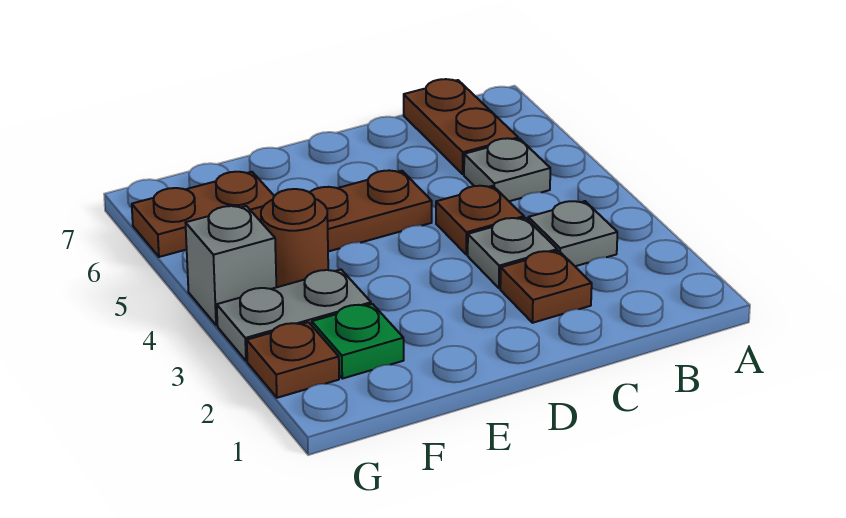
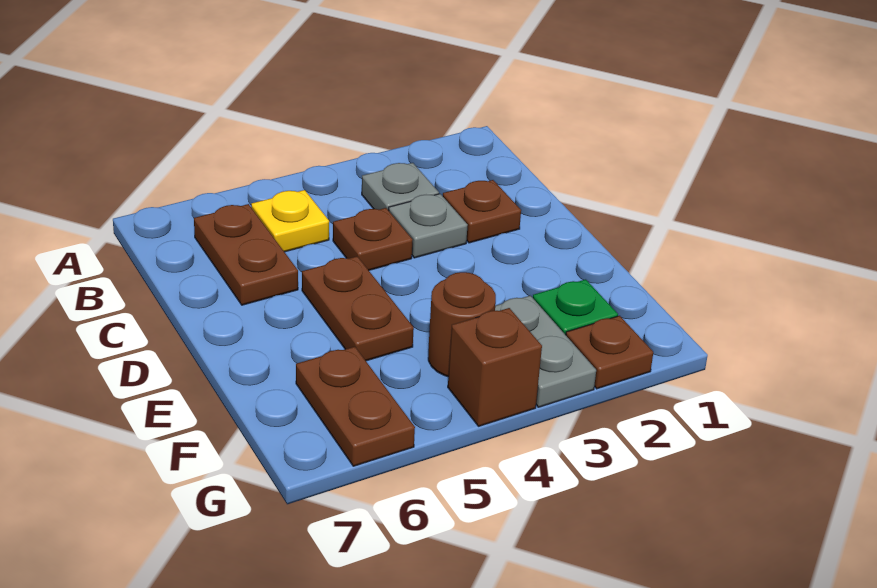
grey 1x1 plate [464,138,550,201] -> yellow 1x1 plate [251,190,329,252]
brown 1x2 plate [404,79,518,174] -> brown 1x2 plate turned to [194,204,298,305]
grey 1x1 brick [186,206,276,325] -> brown 1x1 brick [448,308,542,426]

